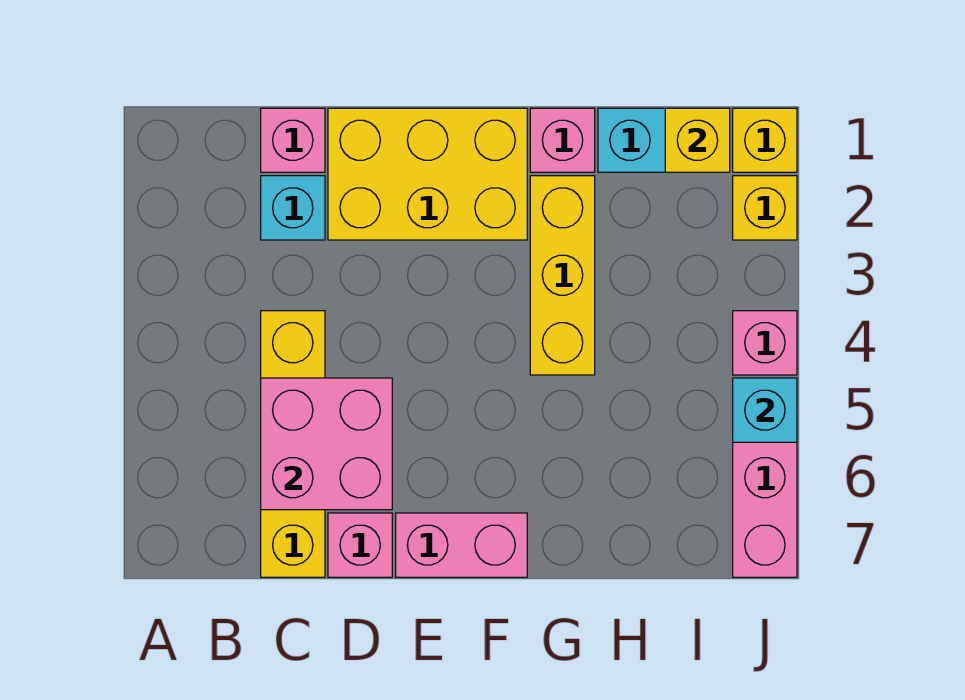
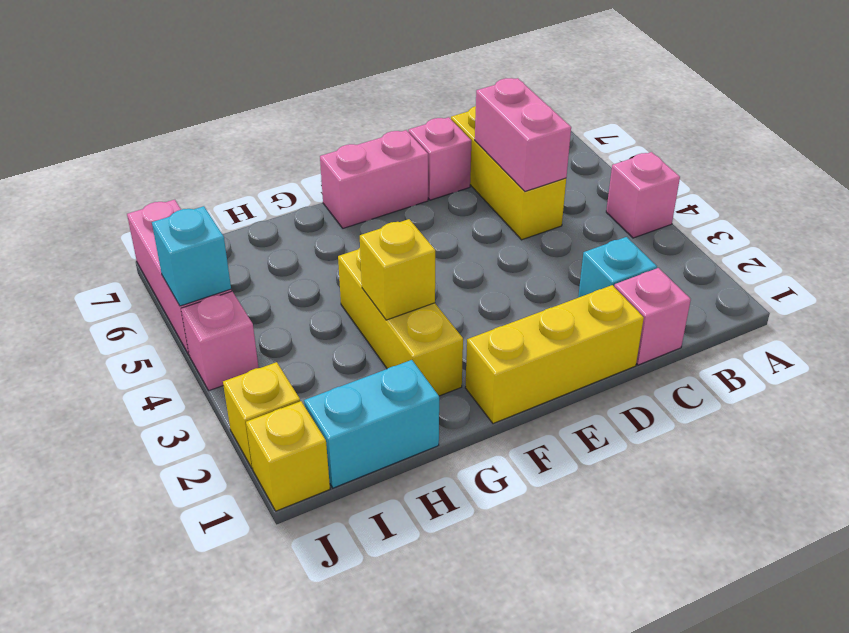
yellow 1x4 brick [261,311,325,577] -> yellow 1x3 brick [451,106,566,240]
pink 2x2 brick [261,378,392,510] -> pink 1x2 brick [475,78,571,191]
yellow 2x3 brick [328,108,527,240] -> yellow 1x3 brick [465,285,644,424]
pink 1x1 brick [530,108,595,172] -> pink 1x1 brick moved to [606,152,680,238]
yellow 1x1 brick [665,108,730,172] -> yellow 1x1 brick moved to [360,219,435,320]

